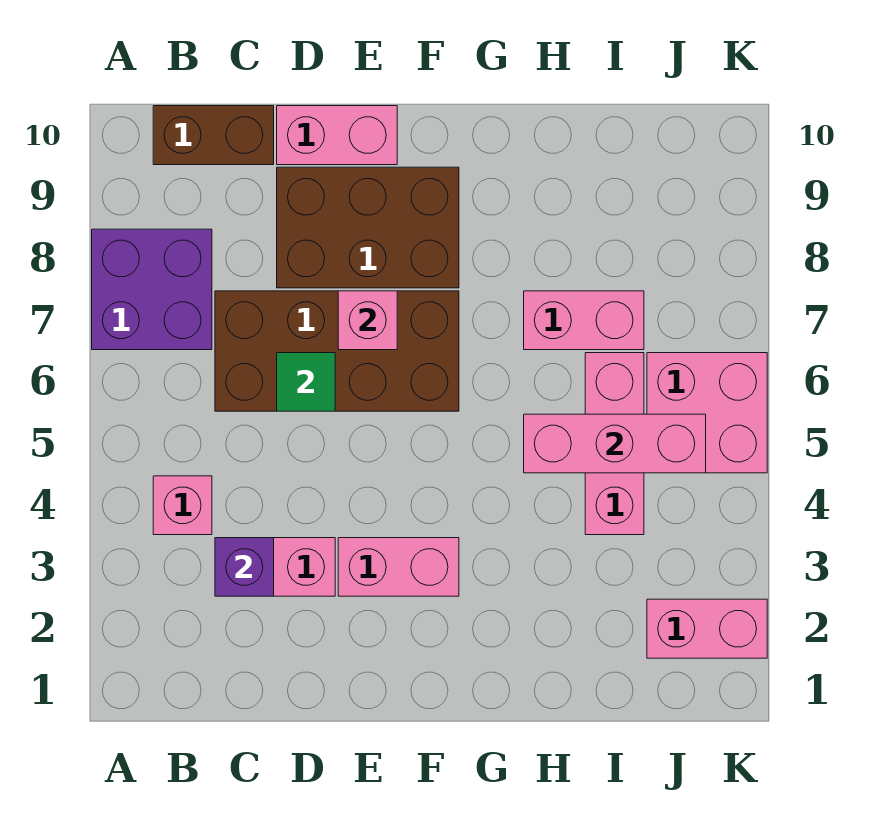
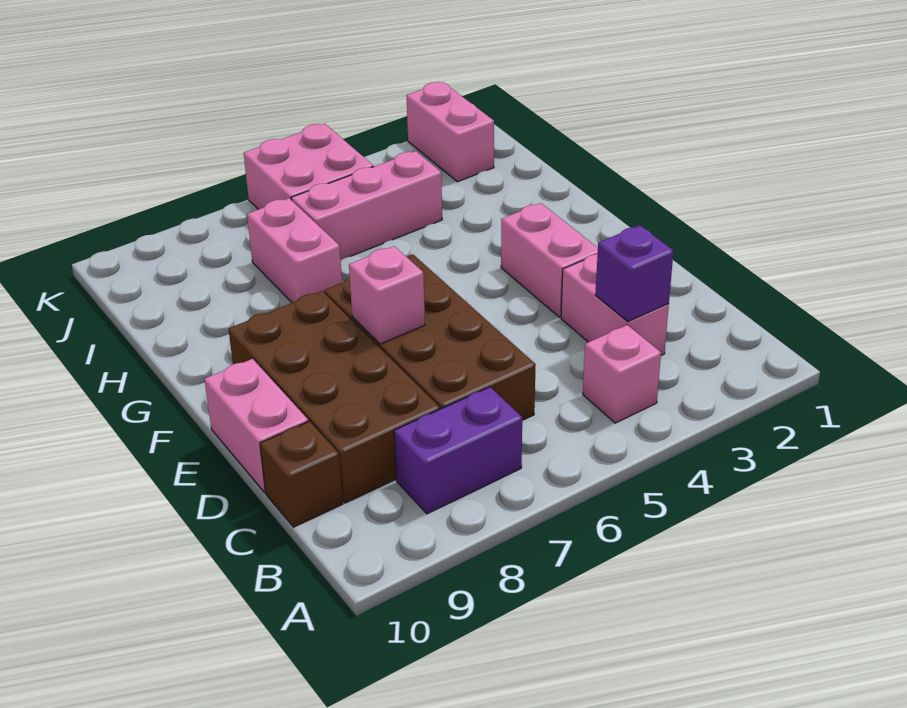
purple 2x2 brick [92,229,212,350] -> purple 1x2 brick [394,387,522,514]
brown 1x2 brick [153,106,274,165] -> brown 1x1 brick [260,421,343,527]
green 1x1 tile [277,353,335,411] -> none
brown 2x3 brick [277,167,459,288] -> brown 2x4 brick [228,291,440,503]
pink 1x3 brick [524,414,706,473] -> none

